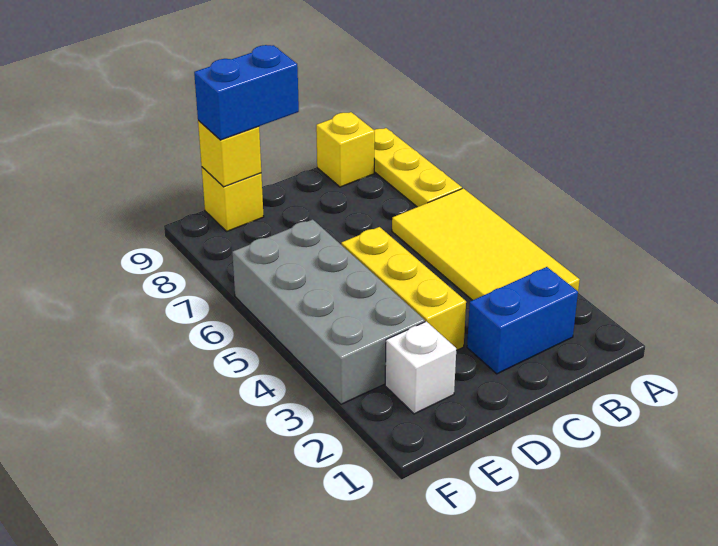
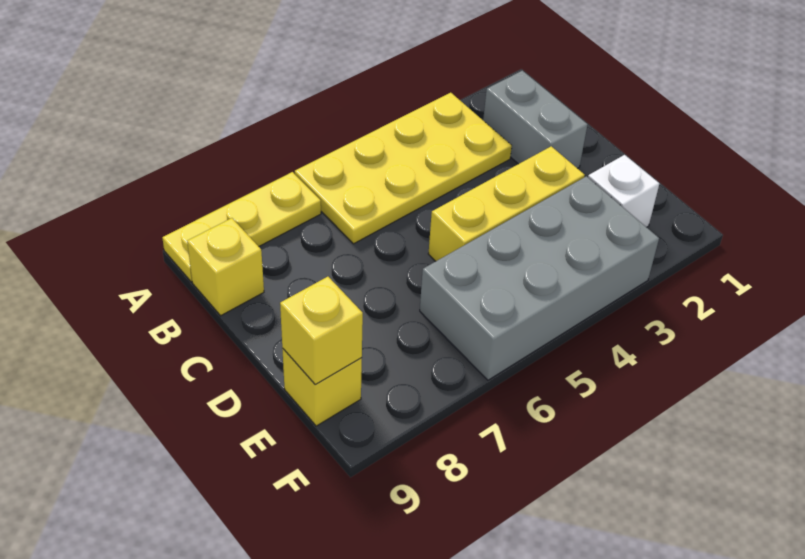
yellow 2x4 tile [392,188,580,300] -> yellow 2x4 plate [295,93,512,244]
blue 1x2 brick [467,267,578,374] -> grey 1x2 brick [483,71,588,168]
blue 1x2 brick [194,45,299,140] -> none

